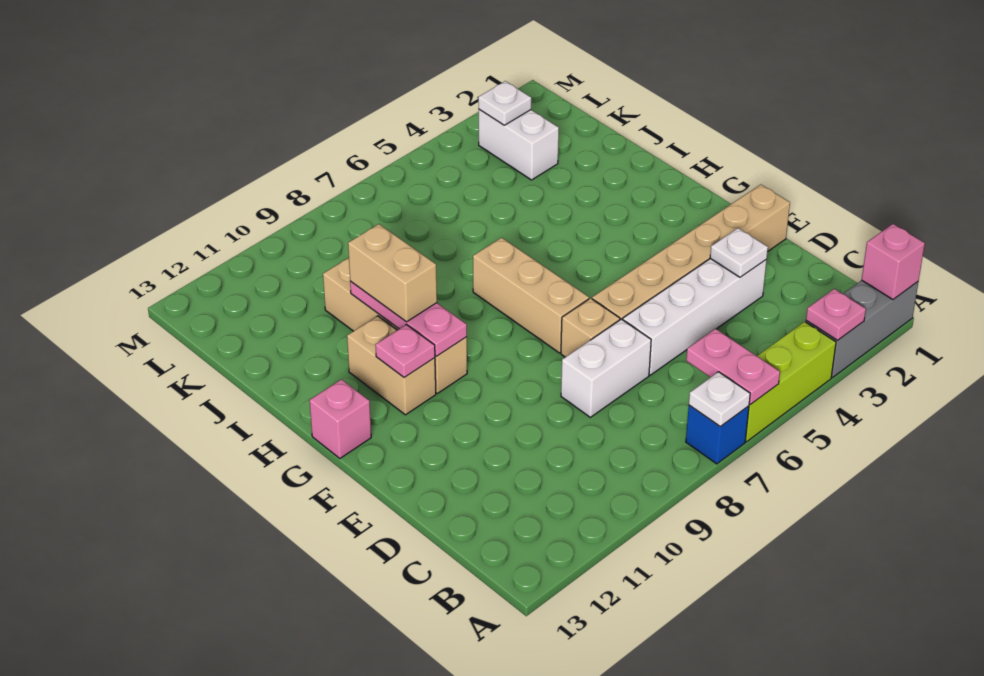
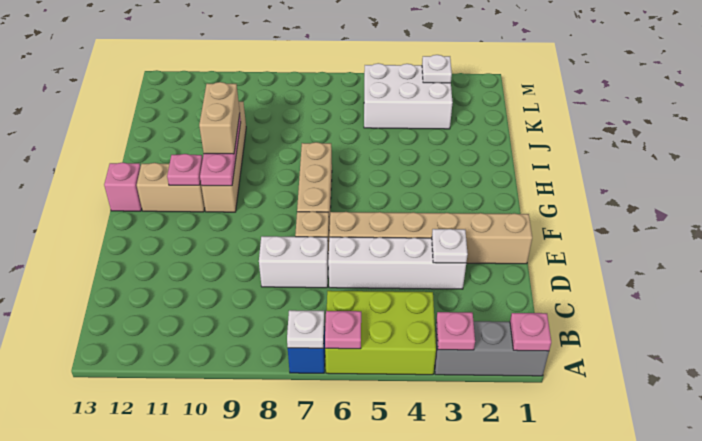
pink 1x1 brick [862,224,925,299] -> pink 1x1 plate [510,313,551,351]
lime 1x3 brick [745,322,836,442] -> lime 2x3 brick [325,291,436,375]
pink 1x2 plate [686,329,780,404] -> pink 1x1 plate [325,311,361,349]
tan 1x2 brick [347,316,436,415] -> tan 1x2 brick turned to [137,163,205,212]
white 1x2 brick [479,110,559,180] -> white 2x3 brick [364,63,453,129]

